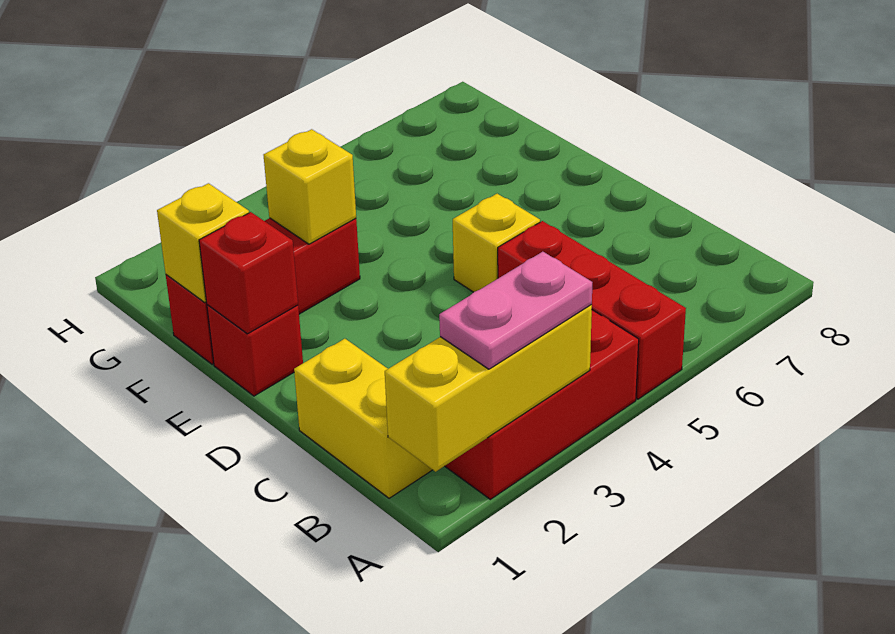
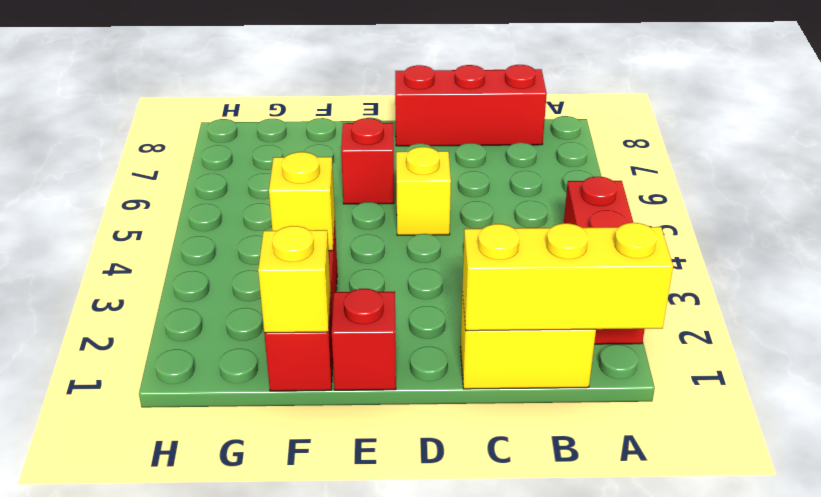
yellow 1x3 brick [385,305,592,472] -> yellow 1x3 brick turned to [462,223,673,331]
pink 1x2 plate [439,252,592,369] -> none
red 1x3 brick [498,221,686,399] -> red 1x3 brick moved to [395,65,547,146]
red 1x1 brick [199,212,298,334] -> red 1x1 brick moved to [341,118,394,204]

